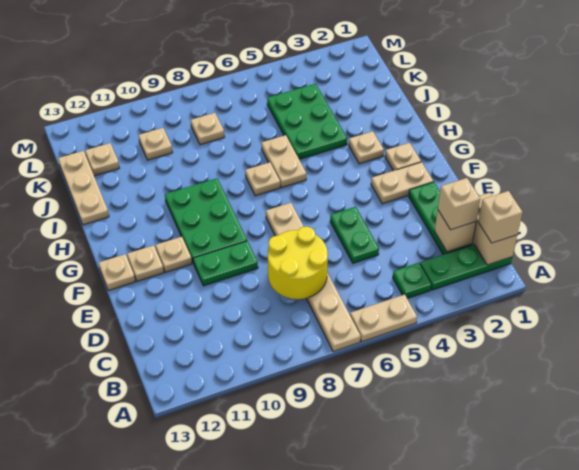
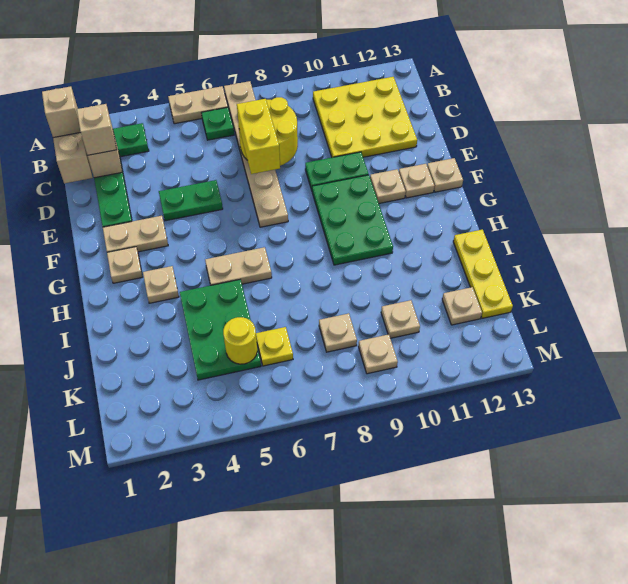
green 1x1 plate [393,263,432,299] -> green 1x1 plate moved to [202,107,234,140]
none -> yellow 3x3 plate [313,77,417,157]
green 1x2 plate [330,207,379,263] -> green 1x2 plate turned to [159,180,223,221]
none -> yellow 1x2 brick [237,99,280,174]
tan 1x2 plate [261,135,307,188] -> tan 1x2 plate turned to [205,247,272,285]
tan 1x1 plate [245,162,280,196] -> tan 1x1 plate moved to [358,334,398,374]
tan 1x3 plate [58,151,109,225] -> yellow 1x3 plate [453,230,513,318]
none -> yellow 1x1 round brick [223,317,257,364]
none -> yellow 1x1 plate [256,327,293,366]

